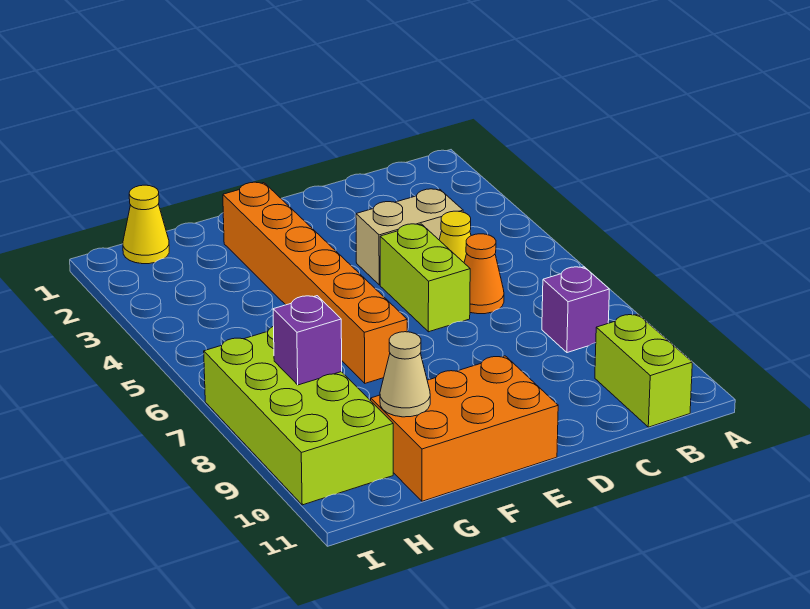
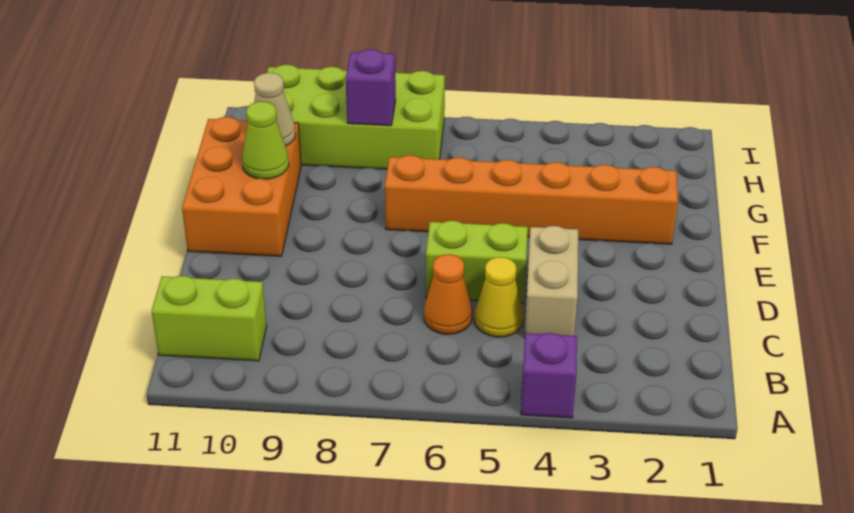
purple 1x1 brick [542,267,609,353] -> purple 1x1 brick moved to [521,333,577,418]
none -> lime 1x1 cone [242,102,289,179]
yellow 1x1 cone [123,185,169,264] -> none

